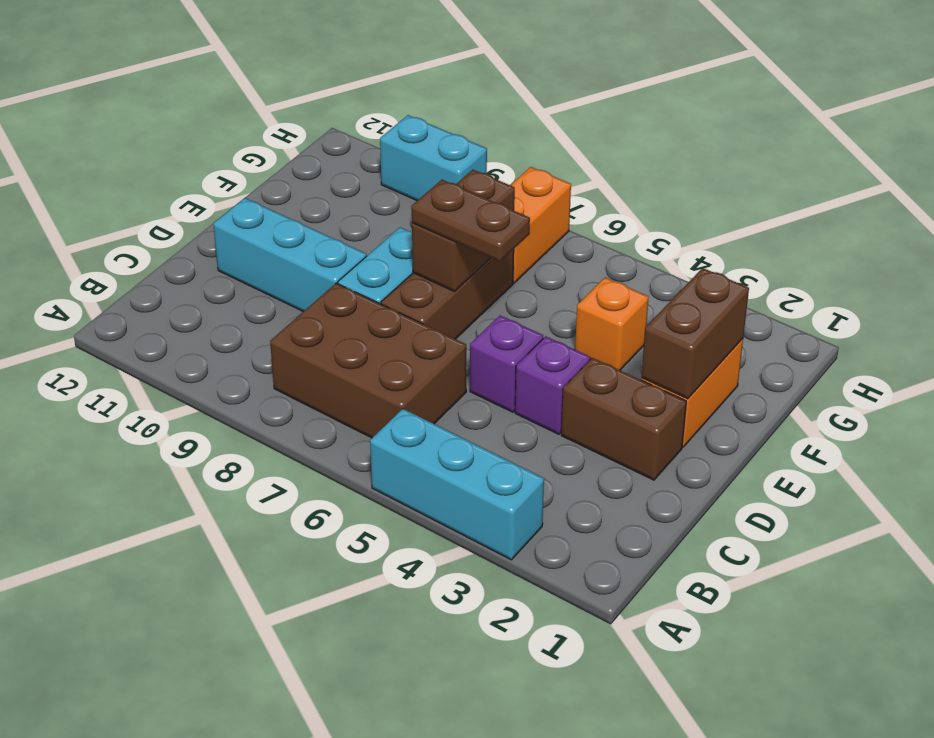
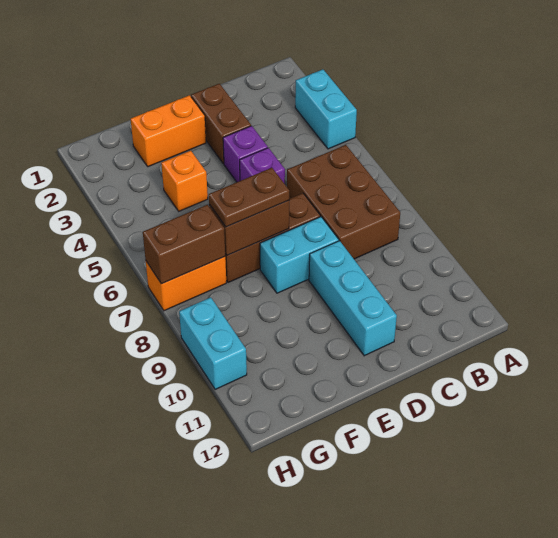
cyan 1x3 brick [370,409,544,560] -> cyan 1x2 brick [295,69,357,149]
brown 1x2 brick [642,268,749,399] -> brown 1x2 brick moved to [143,205,225,284]
brown 1x2 plate [411,180,530,262] -> brown 1x2 plate turned to [209,168,289,227]

